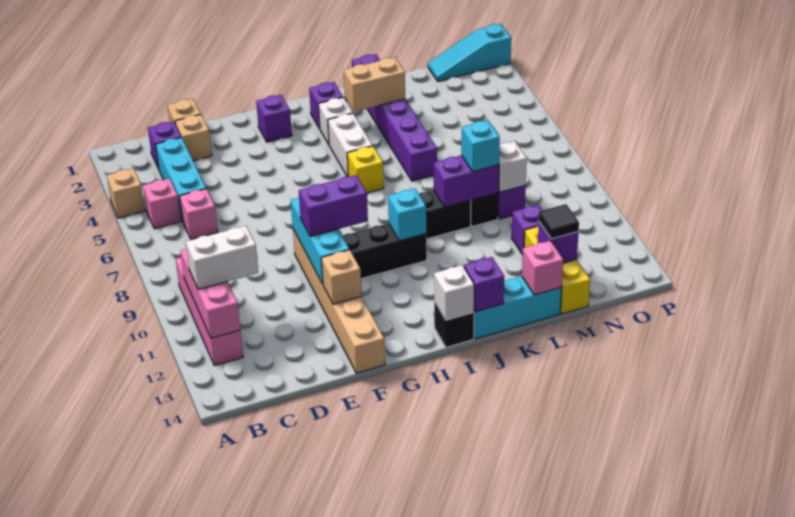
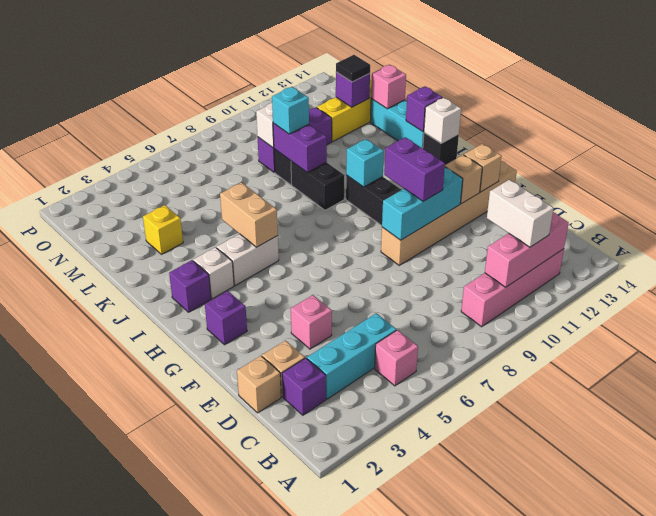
tan 1x1 brick [107,168,145,218] -> tan 1x1 brick moved to [464,144,502,192]
pink 1x1 brick [180,189,218,239] -> pink 1x1 brick moved to [291,295,332,349]
yellow 1x1 brick [347,146,384,193] -> yellow 1x1 brick moved to [143,205,183,254]
tan 1x2 brick [344,57,405,112] -> tan 1x2 brick moved to [220,182,278,247]
purple 1x6 brick [352,54,437,181] -> none
cyan 1x3 slope [428,24,511,81] -> none

